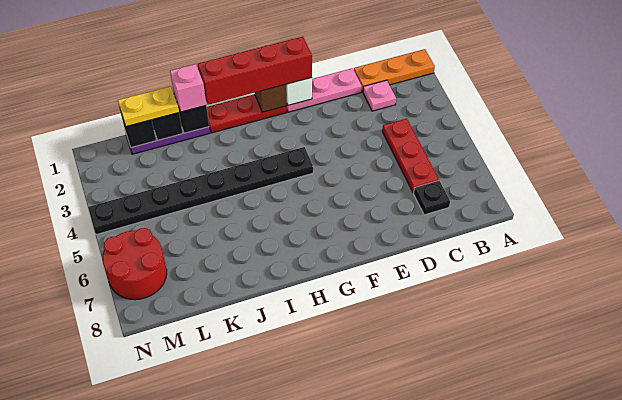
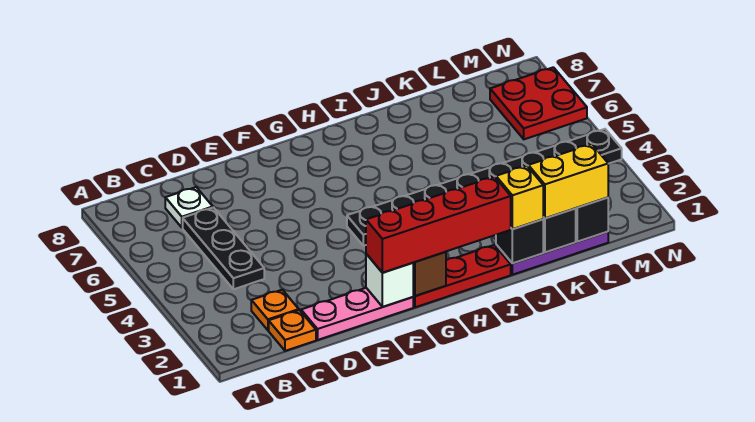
orange 1x3 plate [354,49,435,92] -> orange 1x1 plate [269,310,316,351]
pink 1x1 plate [363,80,396,111] -> orange 1x1 plate [251,290,299,330]
red 1x3 plate [382,119,439,193] -> black 1x3 plate [183,208,264,289]
black 1x1 plate [414,181,450,215] -> white 1x1 plate [165,187,213,228]
pink 1x1 brick [170,64,206,112] -> yellow 1x1 brick [496,166,543,229]
yellow 1x2 plate [118,86,179,126] -> yellow 1x2 brick [528,144,608,218]
red 2x2 round brick [102,228,167,300] -> red 2x2 plate [490,67,587,139]

